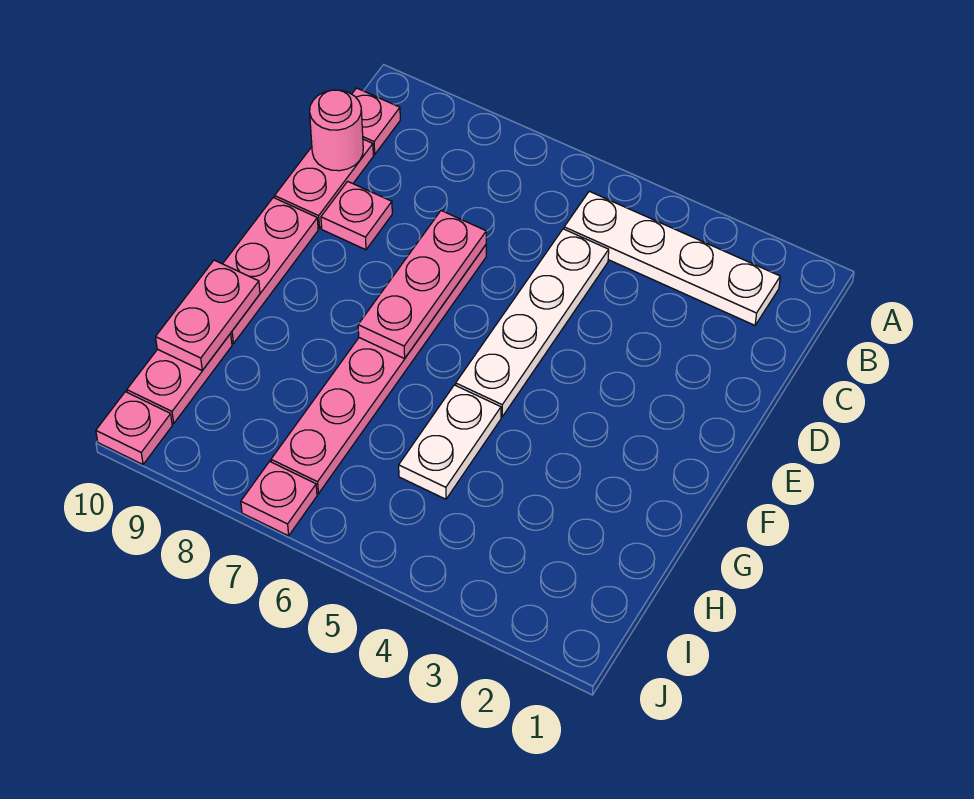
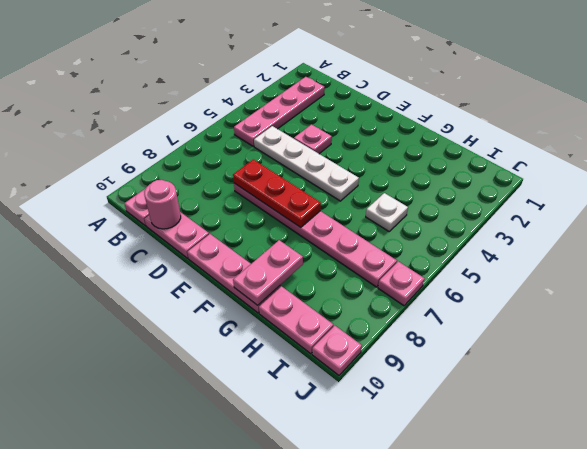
white 1x4 plate [564,191,780,325] -> pink 1x4 plate [234,77,325,146]
pink 1x3 plate [358,211,486,359] -> red 1x3 plate [233,160,321,227]
pink 1x1 plate [321,181,392,250] -> pink 1x1 plate moved to [294,124,332,154]
white 1x2 plate [399,385,501,499] -> white 1x1 plate [366,193,408,231]
pink 1x2 plate [156,260,260,370] -> pink 1x2 plate turned to [233,240,303,305]

